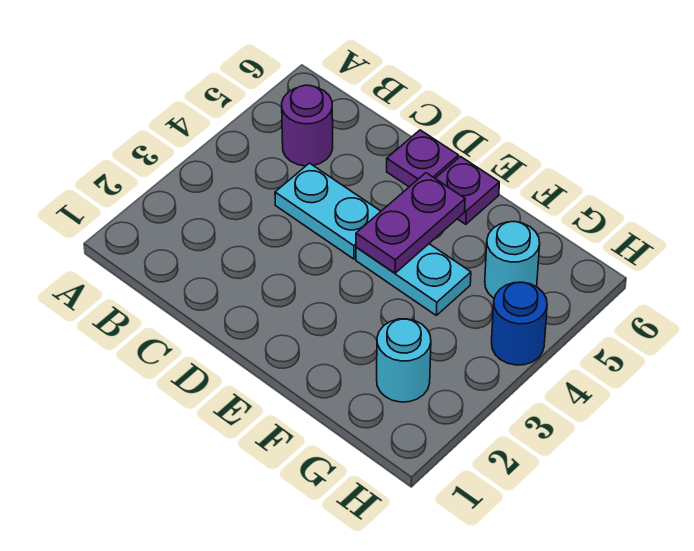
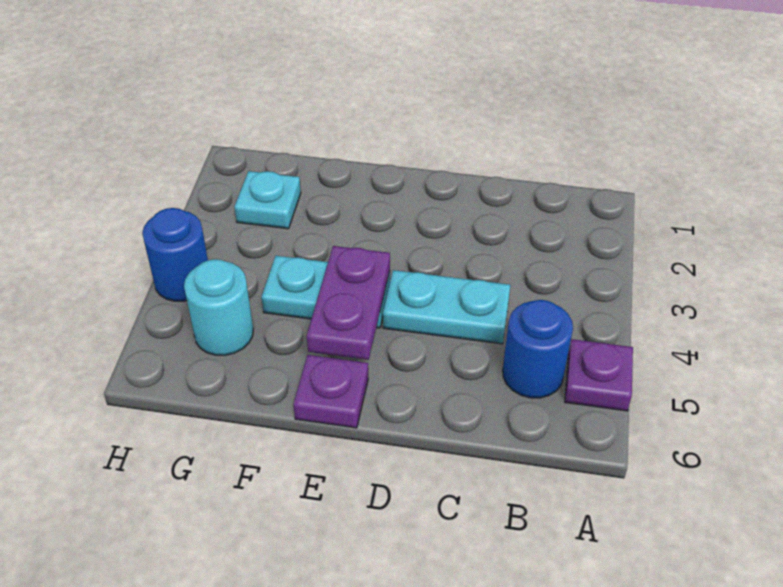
purple 1x1 round brick [282,85,333,166] -> blue 1x1 round brick [503,300,573,398]
purple 1x1 plate [387,130,459,187] -> purple 1x1 plate moved to [565,339,633,411]
cyan 1x1 round brick [377,319,431,402] -> cyan 1x1 plate [234,171,301,229]

